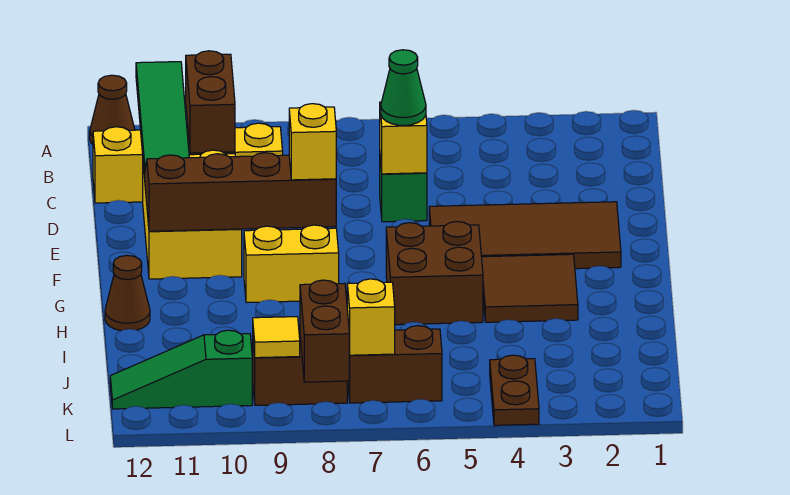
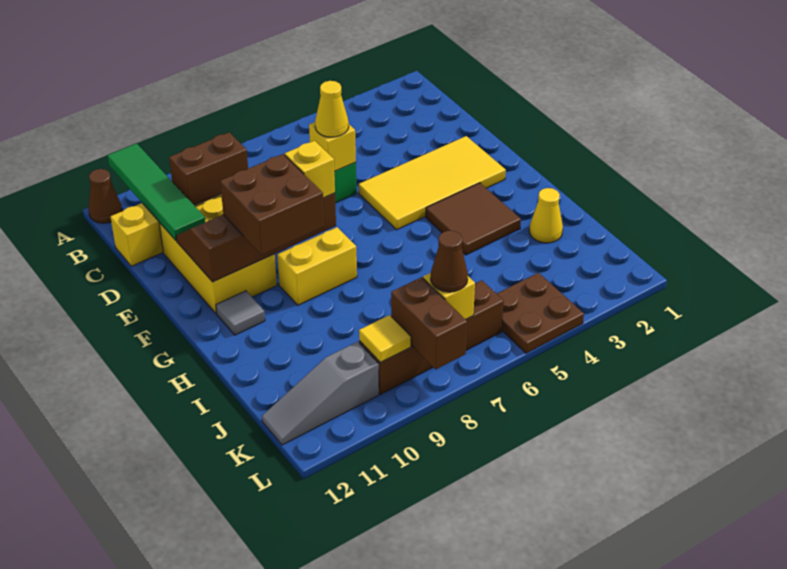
brown 1x2 brick [186,51,235,153] -> brown 1x2 brick turned to [169,132,248,205]
green 1x1 cone [381,50,426,126] -> yellow 1x1 cone [315,81,349,137]
brown 2x4 tile [429,202,621,269] -> yellow 2x4 tile [359,136,506,230]
brown 2x2 brick [386,222,483,325] -> brown 2x2 brick moved to [220,154,324,255]
none -> grey 1x1 tile [216,291,265,335]
brown 1x1 cone [105,255,150,331] -> brown 1x1 cone moved to [431,231,468,292]
none -> yellow 1x1 cone [529,188,563,243]
brown 1x2 plate [490,355,539,425] -> brown 2x2 plate [497,273,584,353]
green 1x3 slope [110,330,252,409] -> grey 1x3 slope [262,342,379,445]

